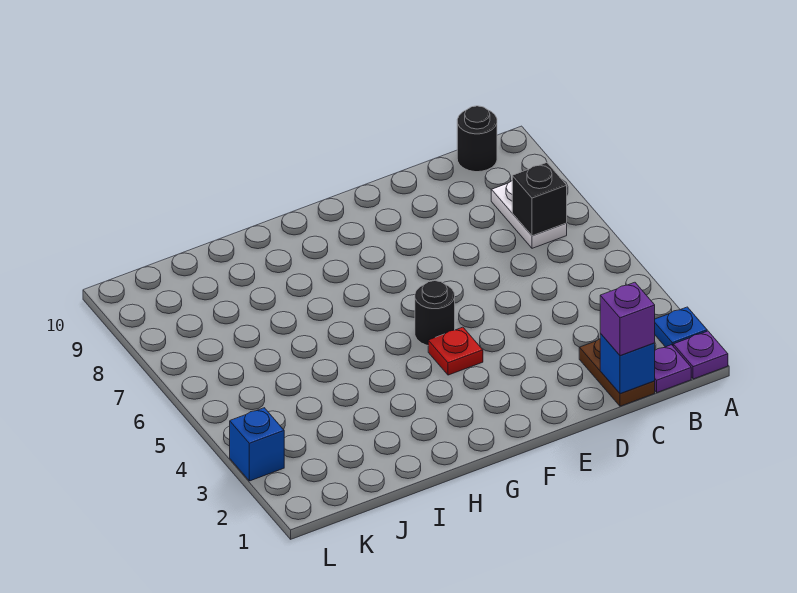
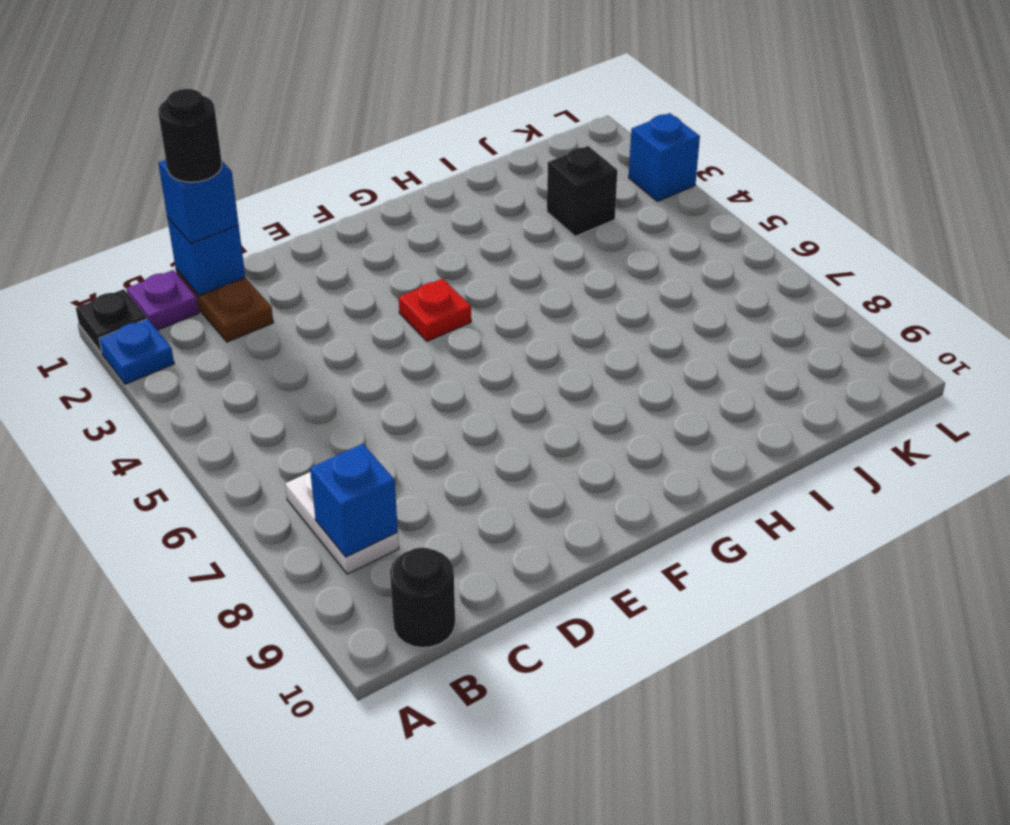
purple 1x1 plate [673,331,728,379] -> black 1x1 plate [76,289,147,353]
black 1x1 brick [512,163,567,236] -> black 1x1 brick moved to [547,146,617,236]
none -> blue 1x1 brick [310,444,398,557]
purple 1x1 brick [600,282,655,356] -> blue 1x1 brick [158,160,239,243]
black 1x1 round brick [415,281,455,345] -> black 1x1 round brick moved to [159,89,222,182]

